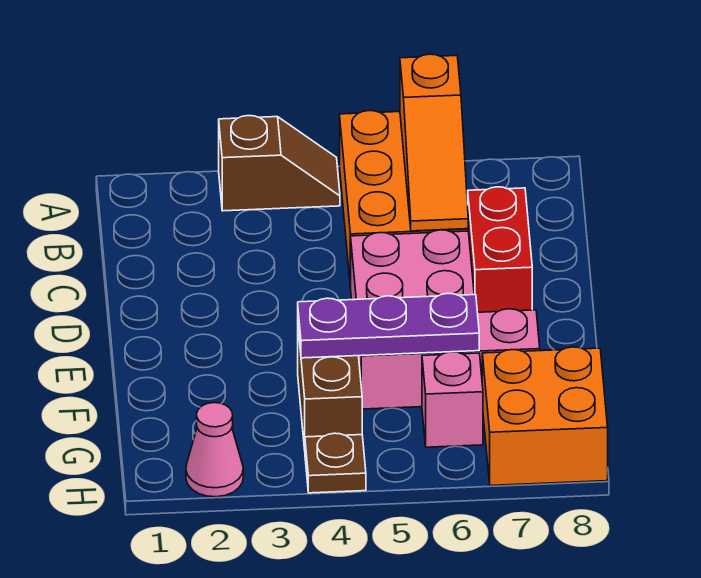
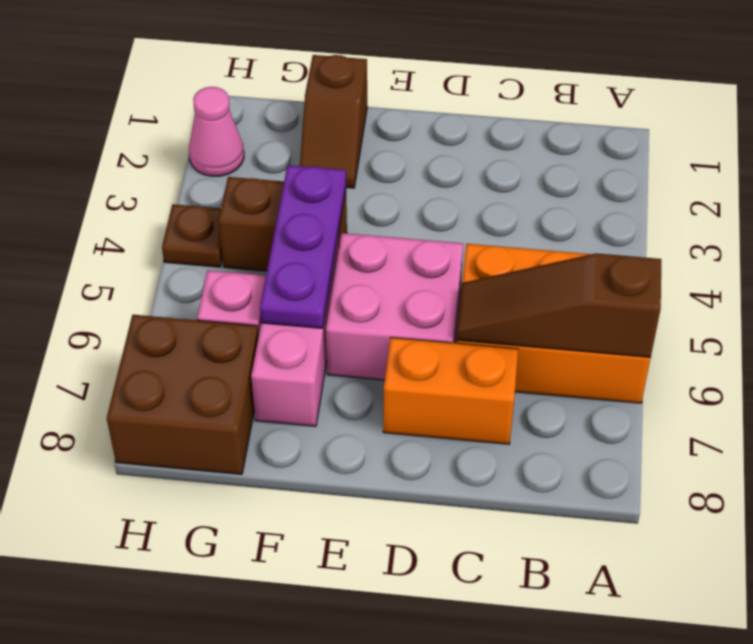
brown 1x2 slope [219,116,340,211] -> brown 1x2 slope moved to [300,55,367,188]
orange 1x3 slope [400,54,468,231] -> brown 1x3 slope [456,253,661,357]
red 1x2 brick [468,187,532,312] -> orange 1x2 brick [383,337,518,444]
orange 2x2 brick [482,347,608,486] -> brown 2x2 brick [107,315,259,474]

